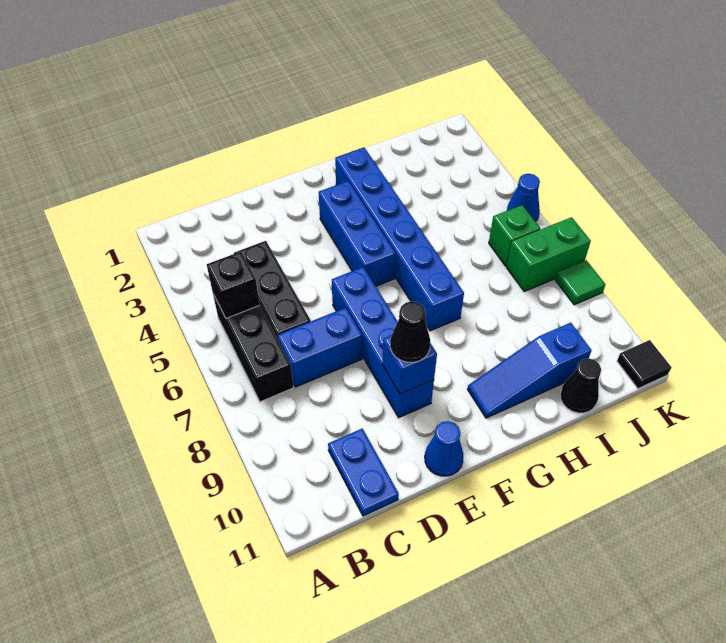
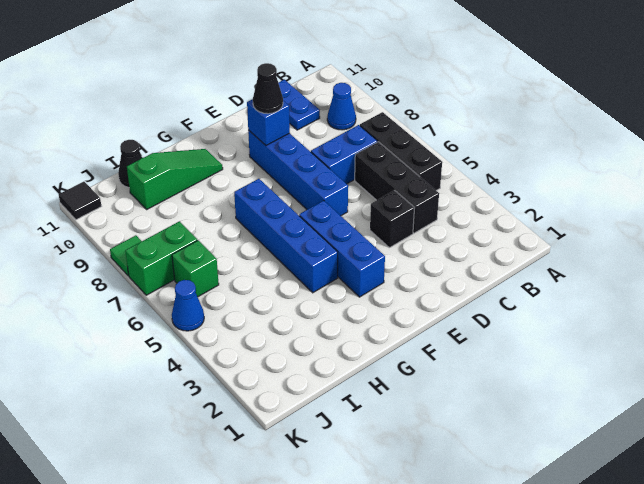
black 1x1 brick [207,252,260,318] -> black 1x1 brick moved to [370,190,414,248]
blue 1x1 cone [425,421,463,476] -> blue 1x1 cone moved to [327,83,356,130]
blue 1x6 brick [335,148,464,331] -> blue 1x4 brick [234,179,338,293]
blue 1x3 slope [467,323,591,418] -> green 1x3 slope [127,149,223,209]

